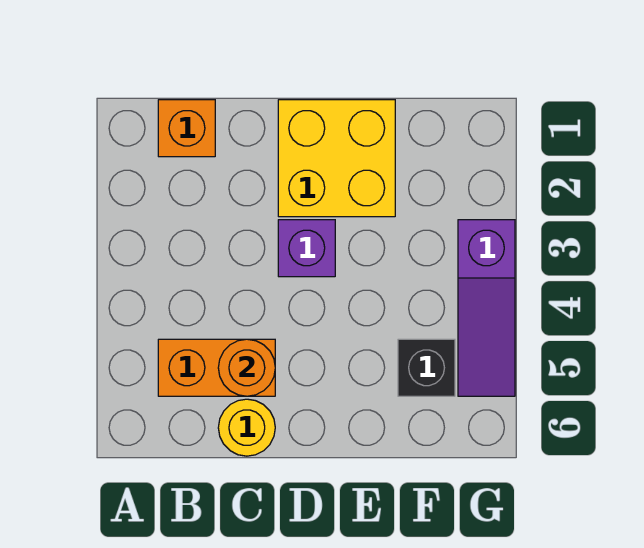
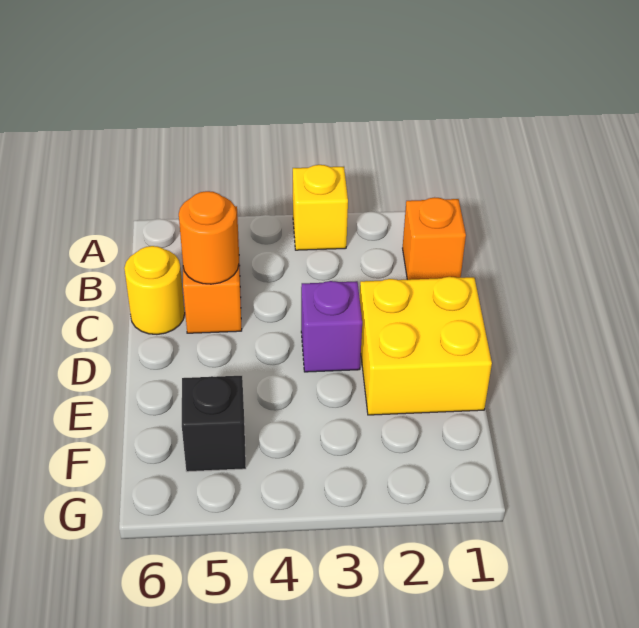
none -> yellow 1x1 brick [293,165,348,250]
purple 1x3 slope [458,220,515,396] -> none

